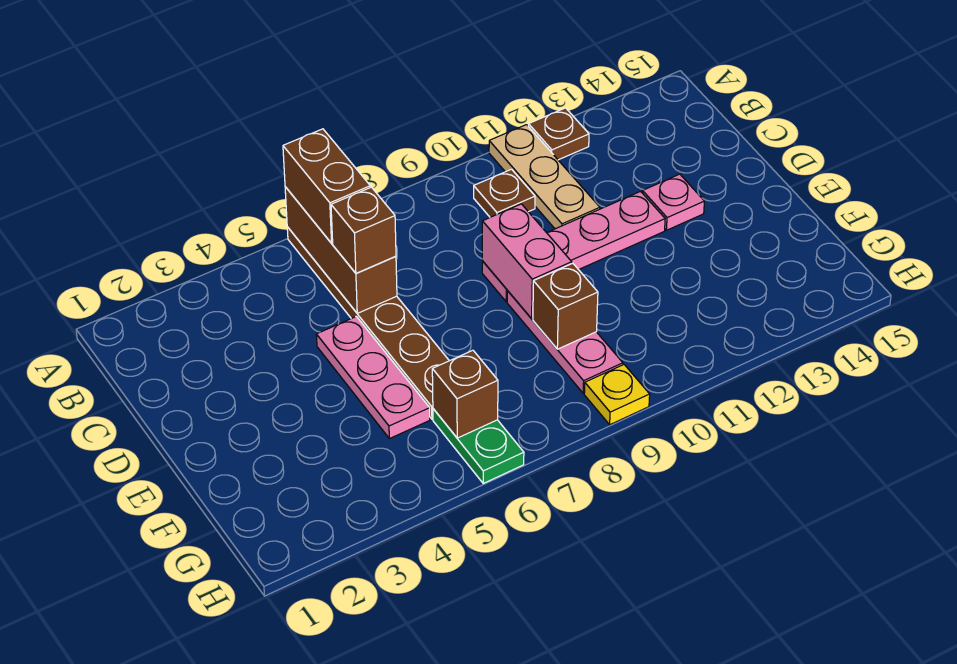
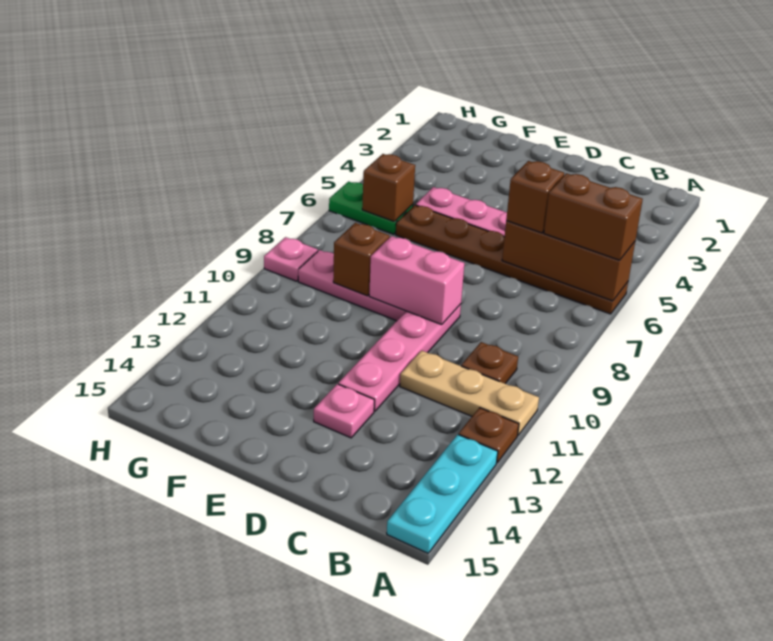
none -> cyan 1x3 plate [387,435,498,553]
yellow 1x1 plate [584,365,650,425] -> pink 1x1 plate [264,237,318,281]

